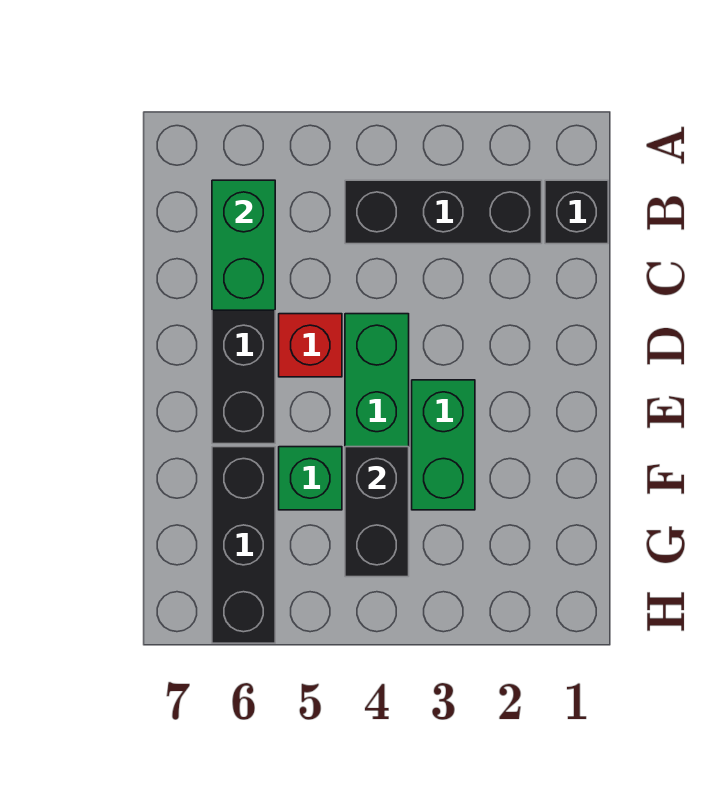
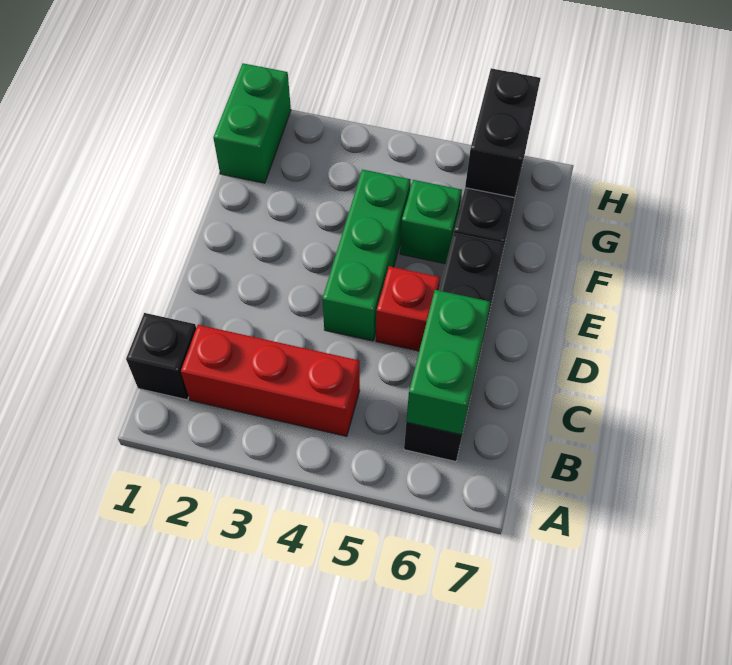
black 1x3 brick [345,180,542,244] -> red 1x3 brick [181,325,360,436]
green 1x2 brick [412,380,475,510] -> green 1x2 brick moved to [213,63,291,183]
black 1x2 brick [345,447,409,577] -> black 1x2 brick moved to [465,68,541,198]

